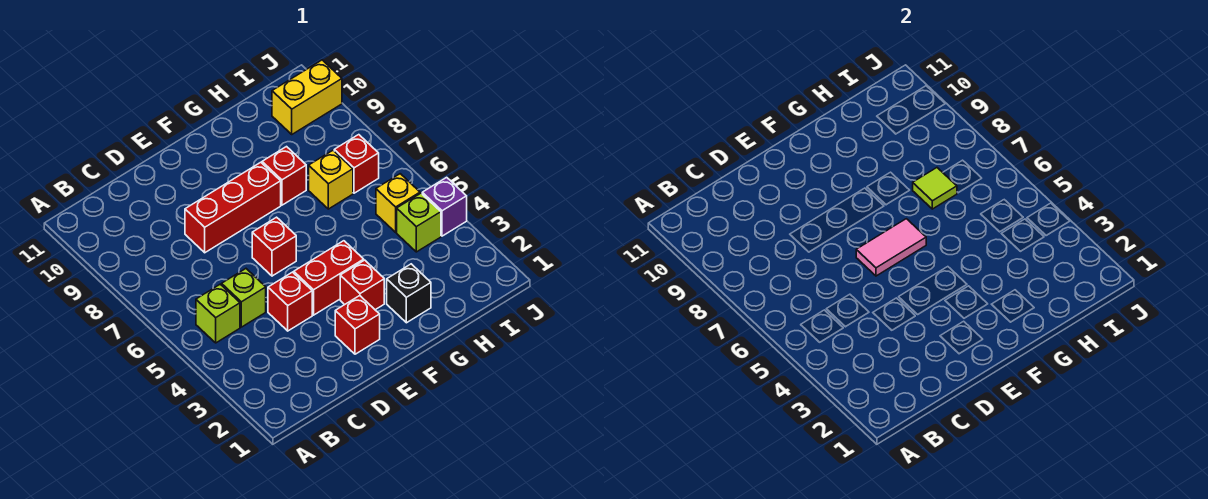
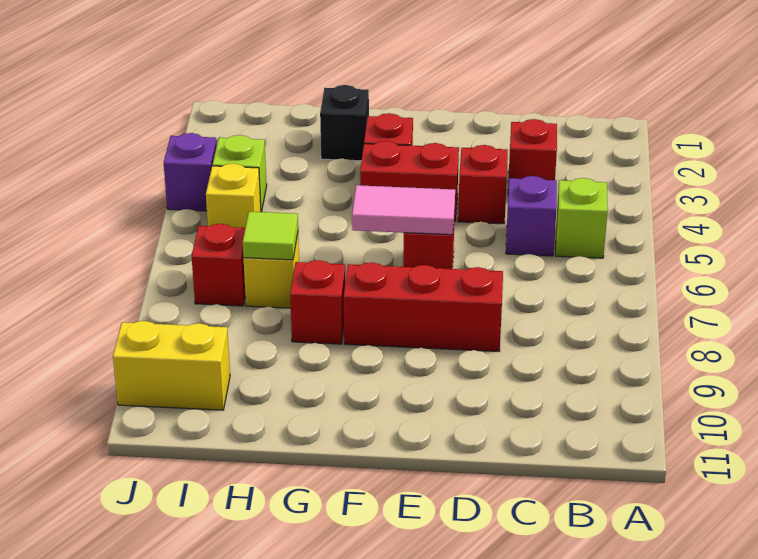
lime 1x1 brick [222,269,266,327] -> purple 1x1 brick [506,176,557,256]
red 1x1 brick [335,296,380,354] -> red 1x1 brick moved to [508,119,557,192]

